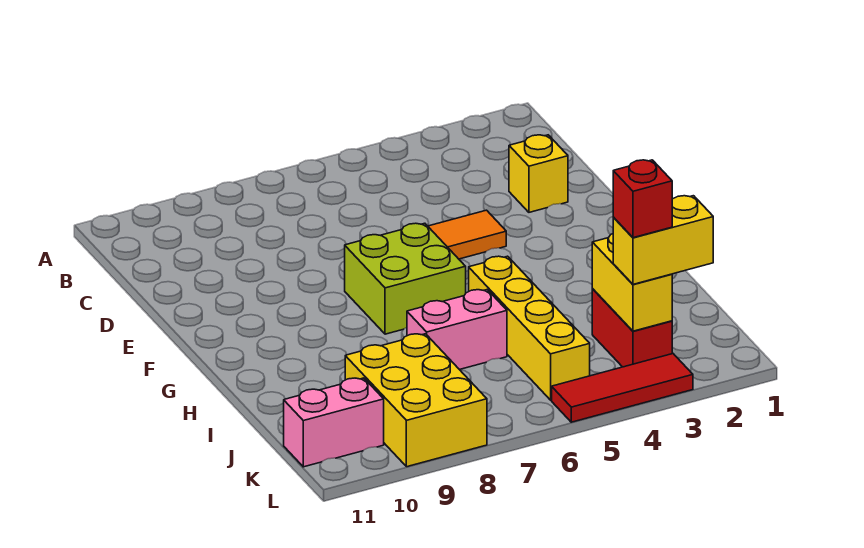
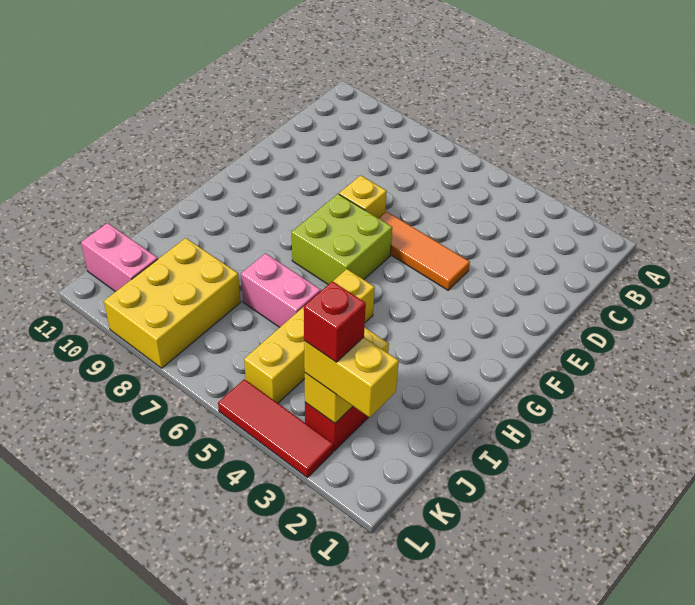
yellow 1x1 brick [509,135,568,212] -> yellow 1x1 brick moved to [339,175,387,218]

